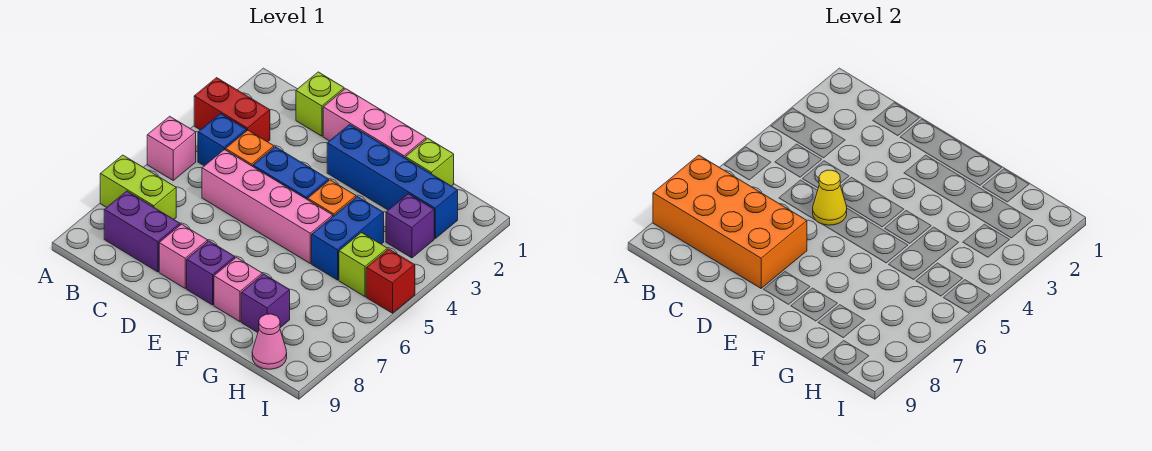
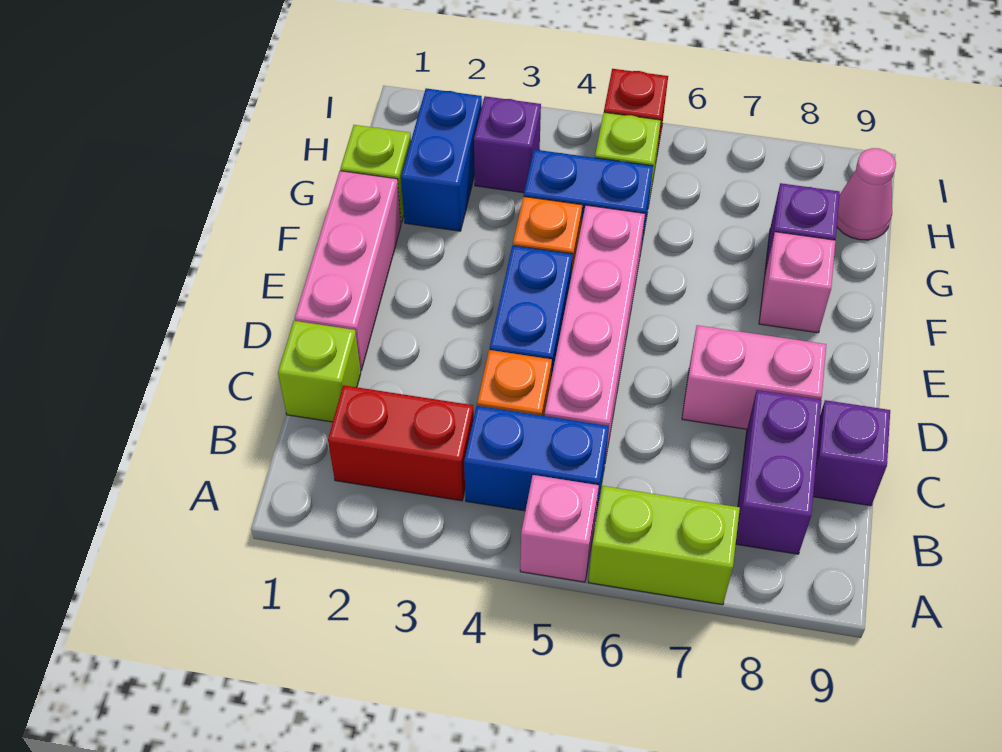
red 1x2 brick [194,78,270,142] -> red 1x2 brick turned to [328,385,474,501]
lime 1x2 brick [100,155,176,219] -> lime 1x2 brick turned to [588,486,740,605]
orange 2x4 brick [653,155,807,288] -> none
blue 1x1 brick [198,114,247,166] -> blue 1x2 brick [464,406,609,521]
yellow 1x1 cone [813,170,847,225] -> none
pink 1x1 brick [159,224,208,288] -> pink 1x2 brick [682,325,826,429]
blue 1x4 brick [327,125,458,238] -> blue 1x2 brick [401,88,482,231]
purple 1x1 brick [187,241,235,305] -> purple 1x1 brick moved to [813,400,890,506]

